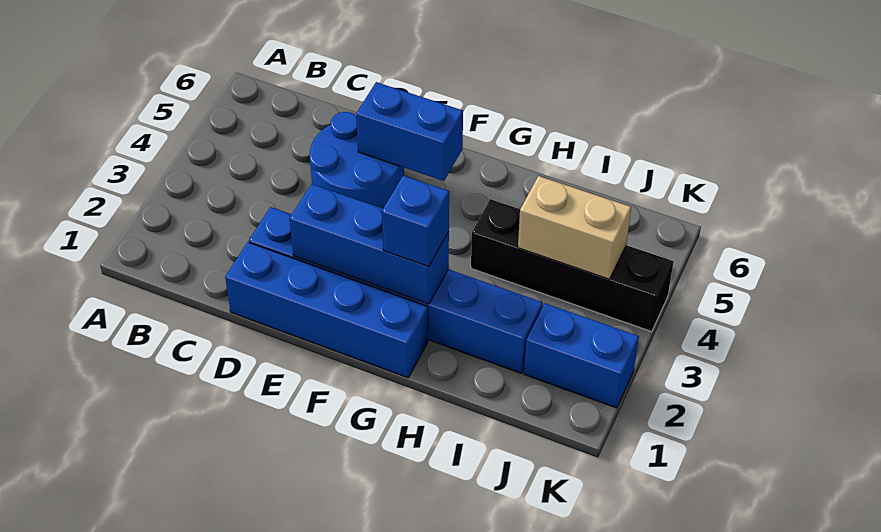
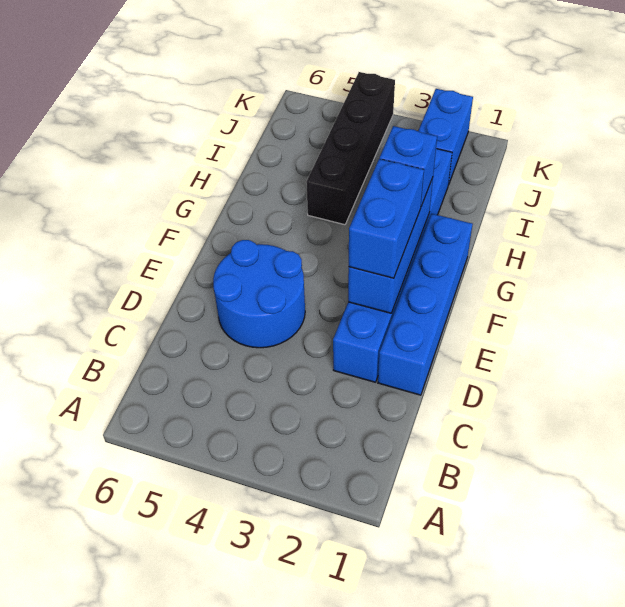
blue 1x2 brick [356,82,463,181] -> blue 1x2 brick moved to [349,159,424,278]
tan 1x2 brick [518,176,631,279] -> none

